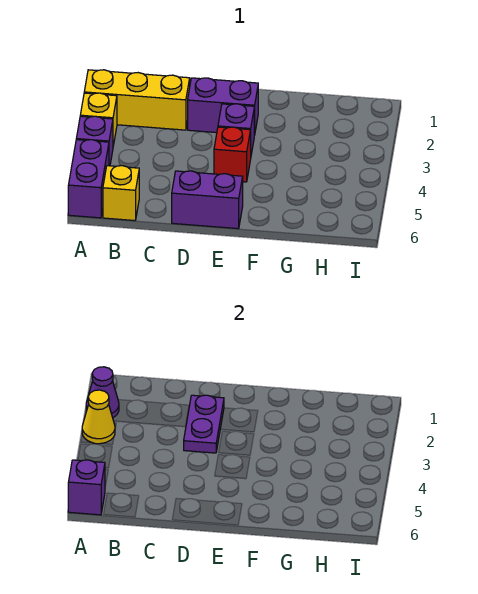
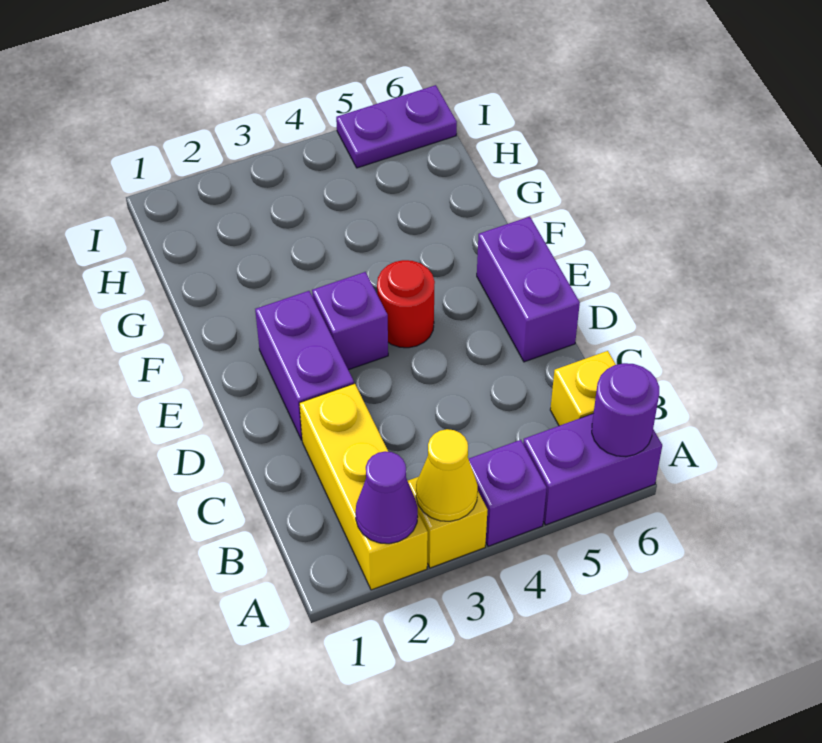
purple 1x1 brick [68,460,105,515] -> purple 1x1 round brick [592,363,659,457]
purple 1x2 plate [184,395,224,453] -> purple 1x2 plate moved to [336,85,457,168]
red 1x1 brick [214,127,251,182] -> red 1x1 round brick [377,260,435,348]

